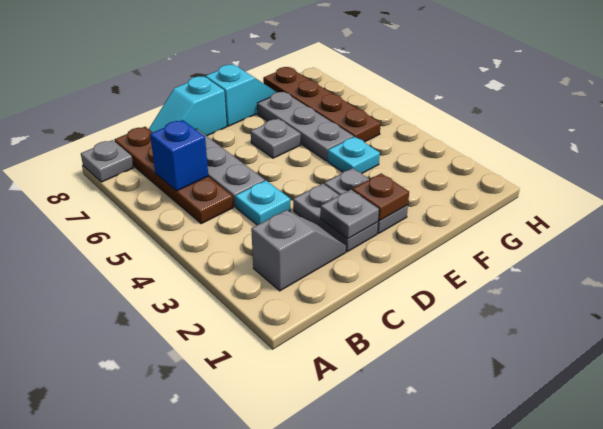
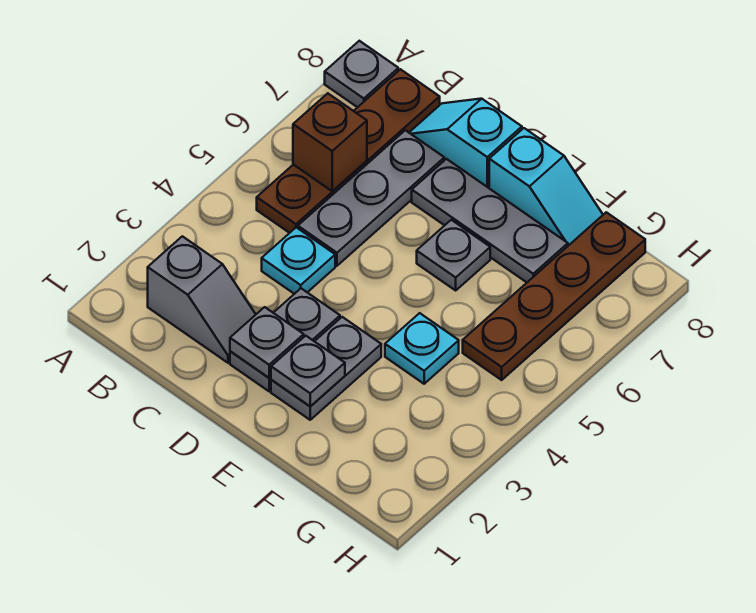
blue 1x1 brick [150,120,208,191] -> brown 1x1 brick [293,93,367,191]
brown 1x1 plate [352,173,409,221] -> grey 1x1 plate [271,336,345,407]
grey 1x3 plate [257,92,354,161] -> grey 1x3 plate turned to [412,159,568,282]

